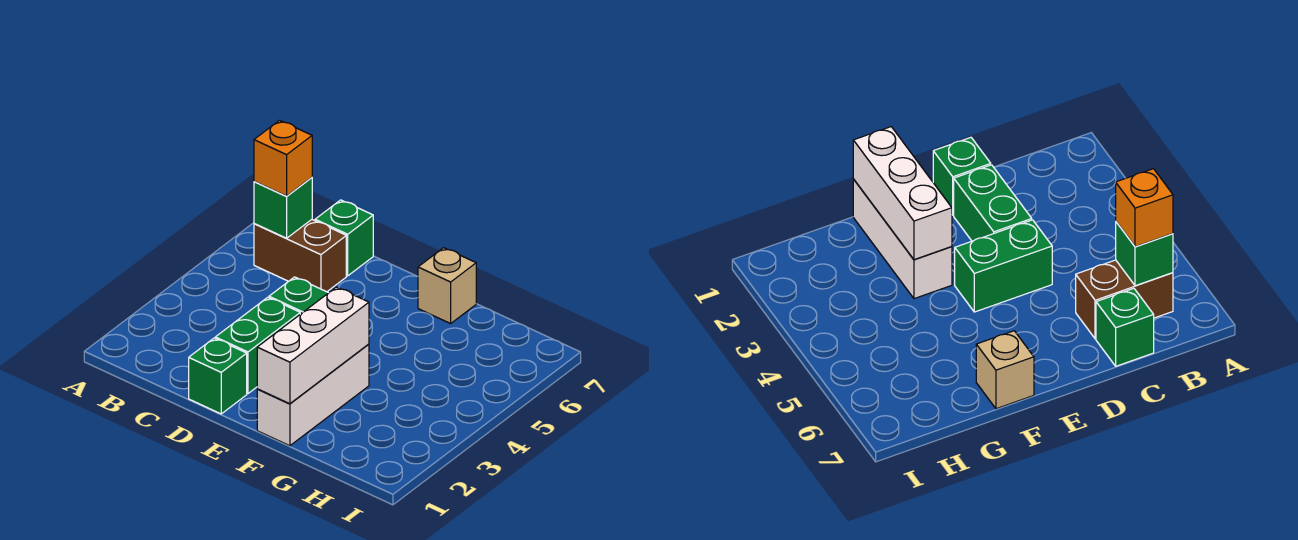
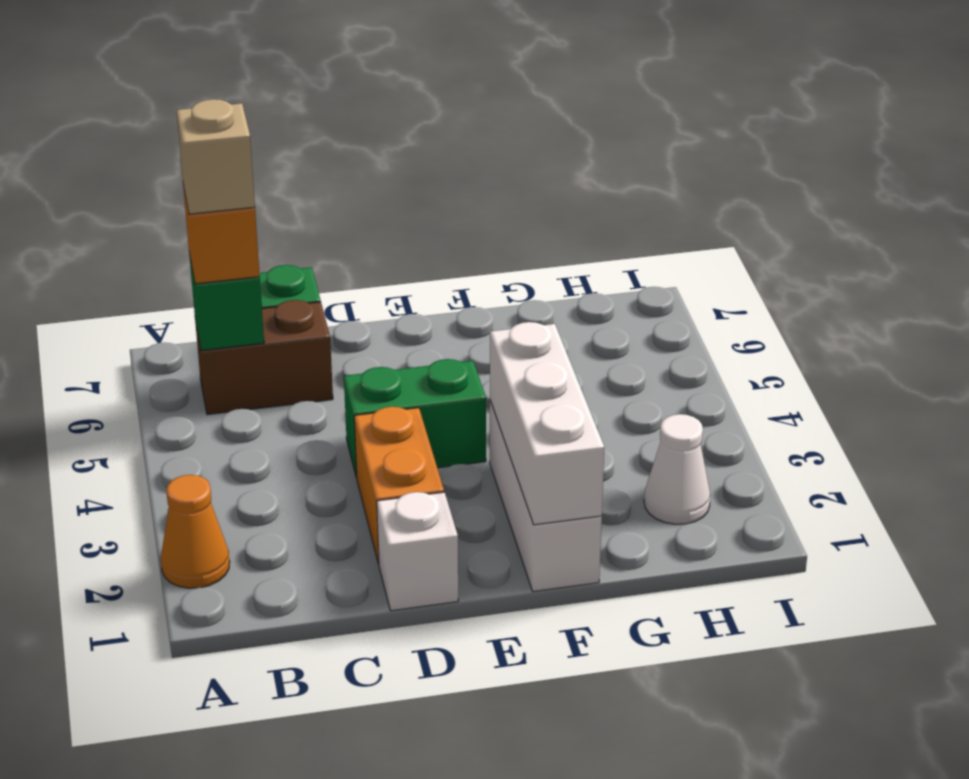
none -> orange 1x1 cone [161,475,230,588]
green 1x1 brick [189,338,247,414] -> white 1x1 brick [377,492,458,611]
green 1x2 brick [215,297,300,394] -> orange 1x2 brick [354,407,444,564]
tan 1x1 brick [418,248,476,324] -> tan 1x1 brick moved to [176,99,255,214]
none -> white 1x1 cone [644,414,710,524]

